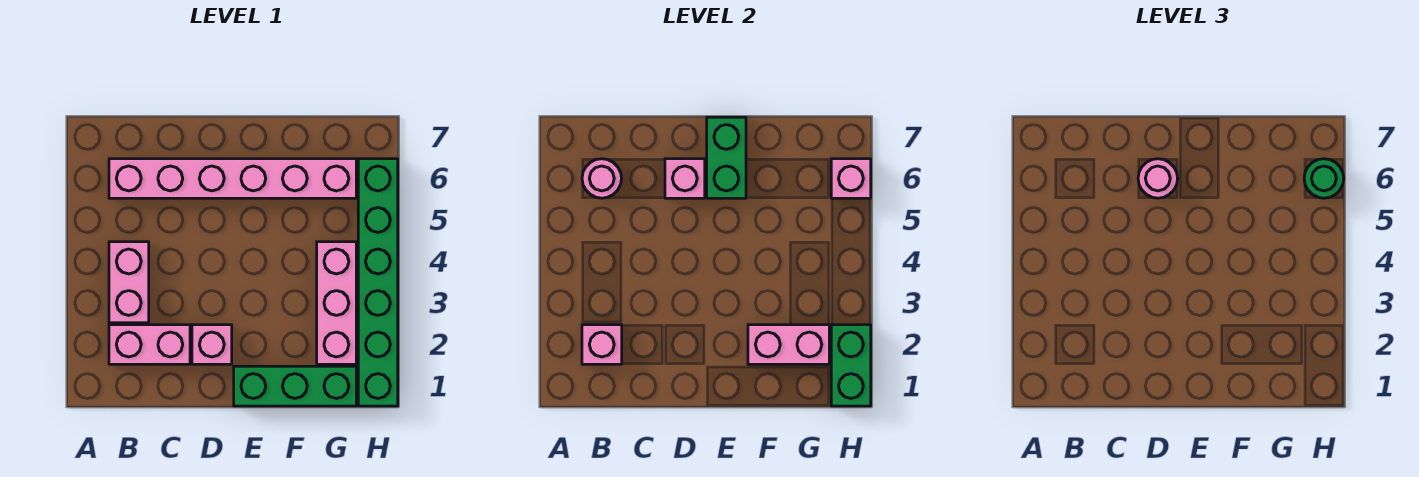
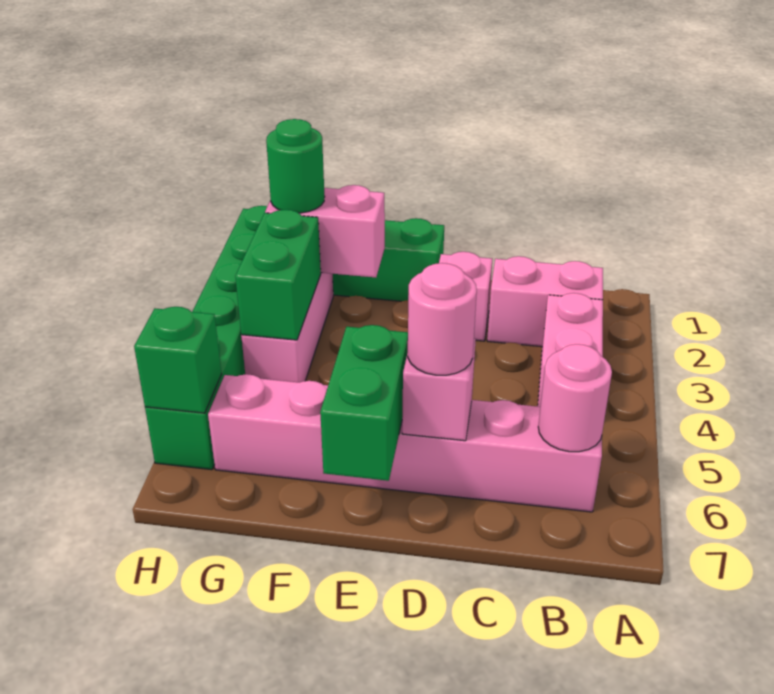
pink 1x1 brick [582,325,622,364] -> none
green 1x2 brick [831,325,871,406] -> green 1x2 brick moved to [235,210,321,340]
pink 1x1 brick [831,159,871,198] -> green 1x1 brick [134,307,222,413]
green 1x1 round brick [1304,159,1344,198] -> green 1x1 round brick moved to [266,119,325,213]

